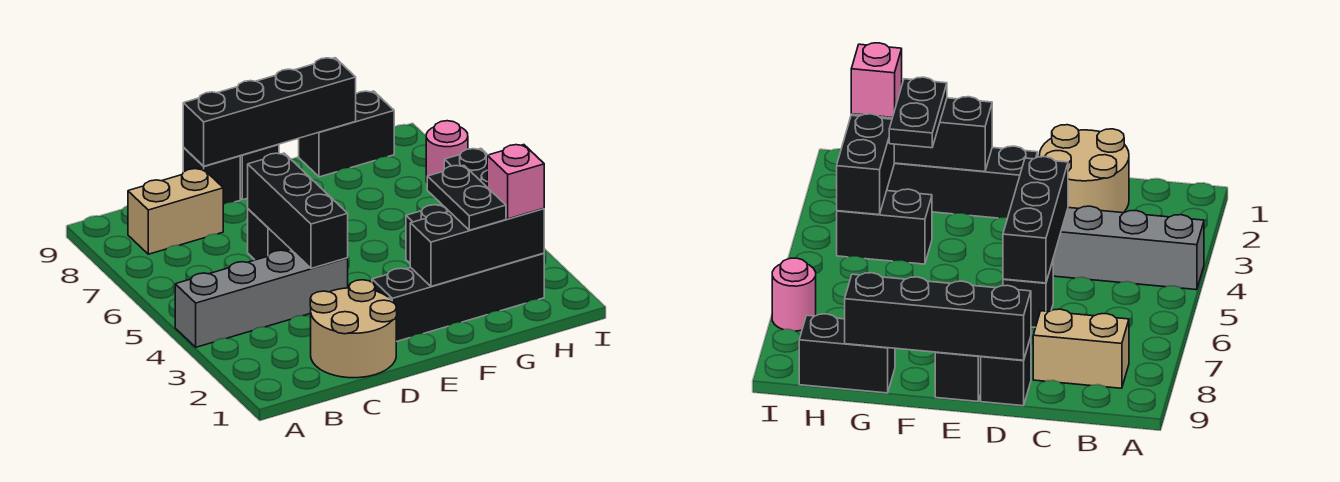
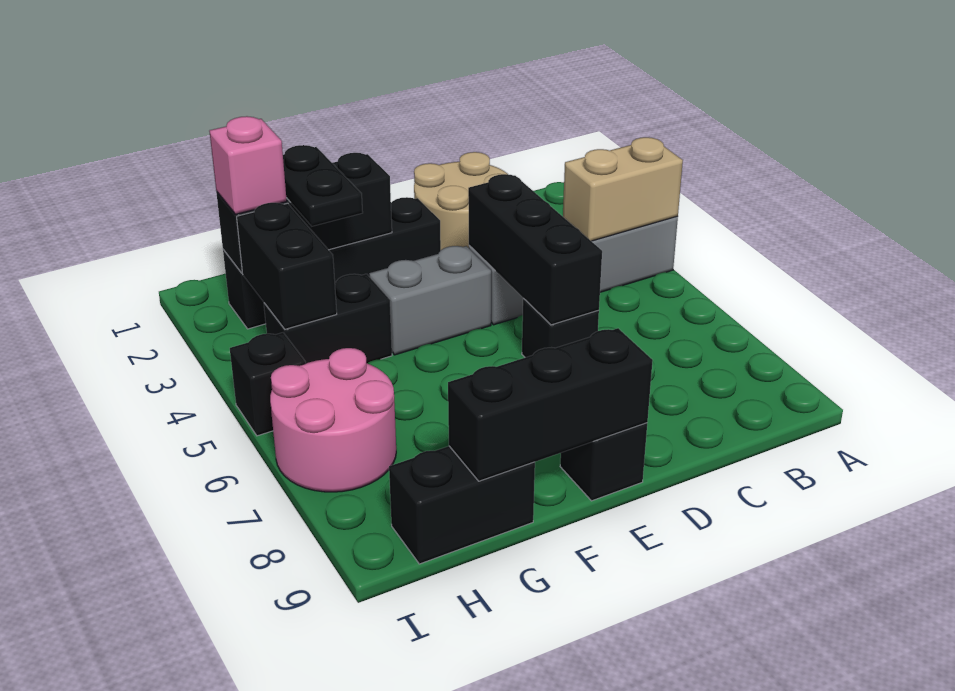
tan 1x2 brick [128,169,223,254] -> tan 1x2 brick moved to [563,137,683,241]
black 1x1 brick [183,148,240,205] -> black 1x1 brick moved to [230,333,306,436]
black 1x4 brick [183,58,356,166] -> black 1x3 brick [448,328,653,481]
none -> grey 1x2 brick [369,246,491,355]
pink 1x1 round brick [426,121,468,182] -> pink 2x2 round brick [270,348,396,492]

